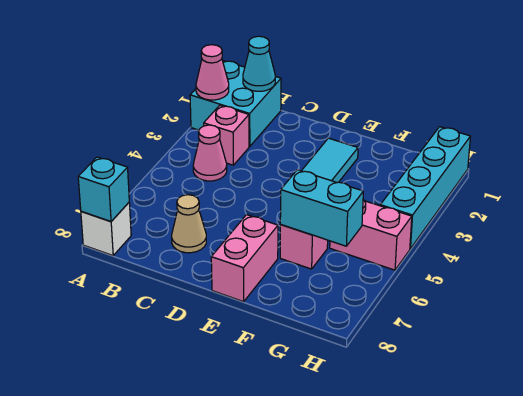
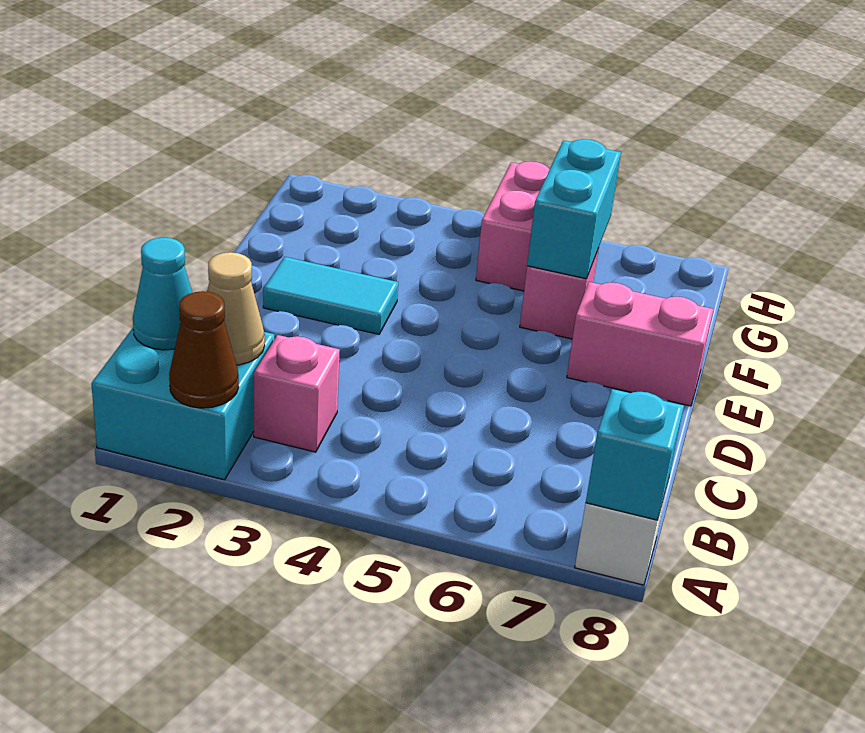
pink 1x1 cone [196,45,229,100] -> brown 1x1 cone [169,291,239,408]
pink 1x1 cone [193,125,227,181] -> none
tan 1x1 cone [172,195,206,253] -> tan 1x1 cone moved to [207,252,265,365]
cyan 1x4 brick [380,127,470,249] -> none

